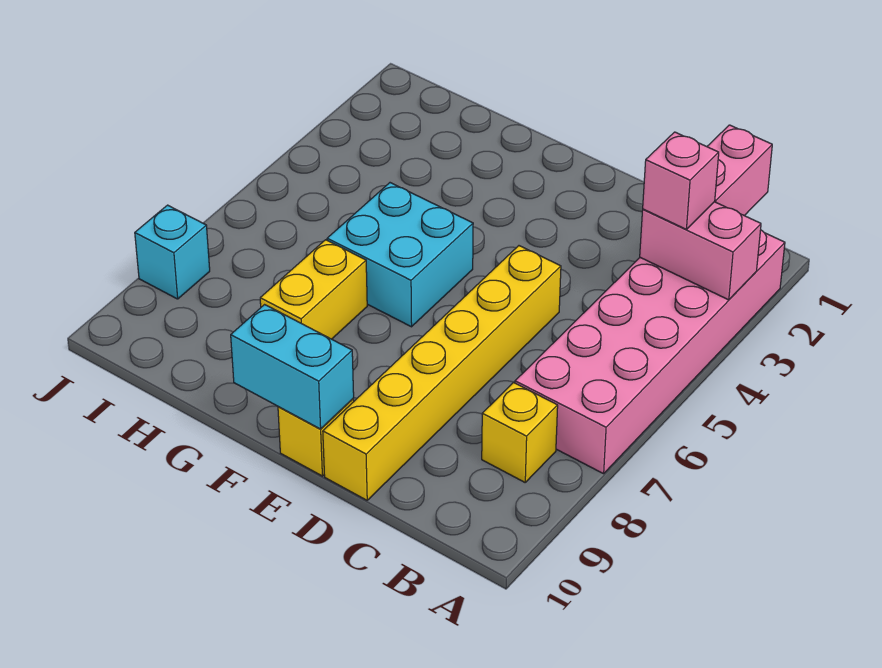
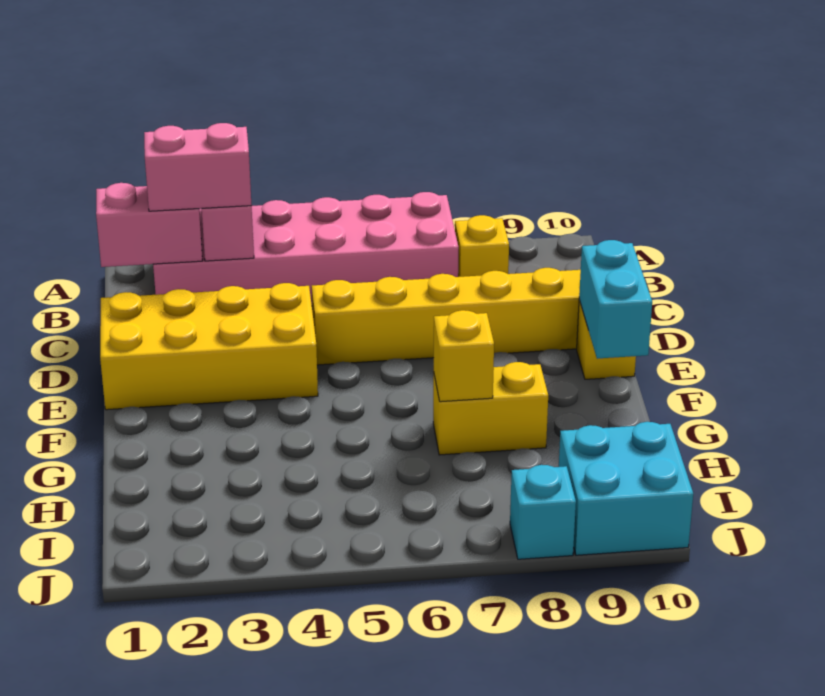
pink 1x1 brick [643,132,719,229] -> pink 1x2 brick [144,123,252,211]
none -> yellow 2x4 brick [100,283,318,410]
cyan 2x2 brick [327,183,473,327] -> cyan 2x2 brick moved to [559,422,693,555]
none -> yellow 1x1 brick [433,310,494,402]

